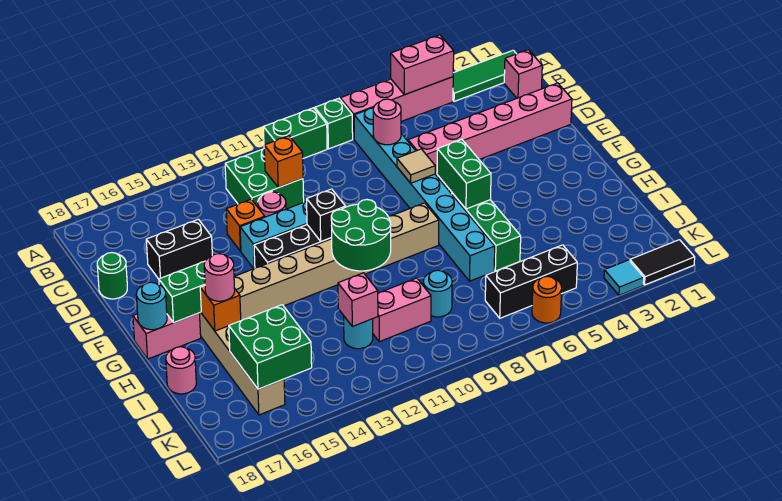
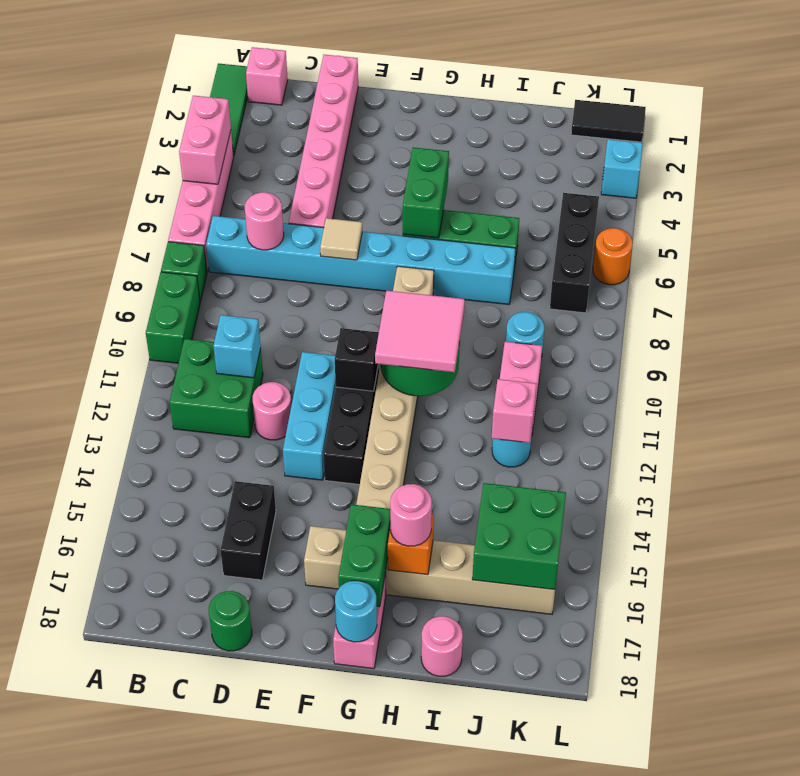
orange 1x1 brick [264,136,303,188] -> cyan 1x1 brick [213,315,261,378]
orange 1x1 brick [226,199,265,251] -> none
green 1x2 brick [437,139,491,209] -> green 1x2 brick turned to [403,147,449,238]
none -> pink 2x2 tile [375,290,465,372]
black 1x2 tile [630,240,695,285] -> black 1x2 tile turned to [571,100,646,142]
cyan 1x1 tile [604,260,644,295] -> cyan 1x1 brick [601,139,643,198]

